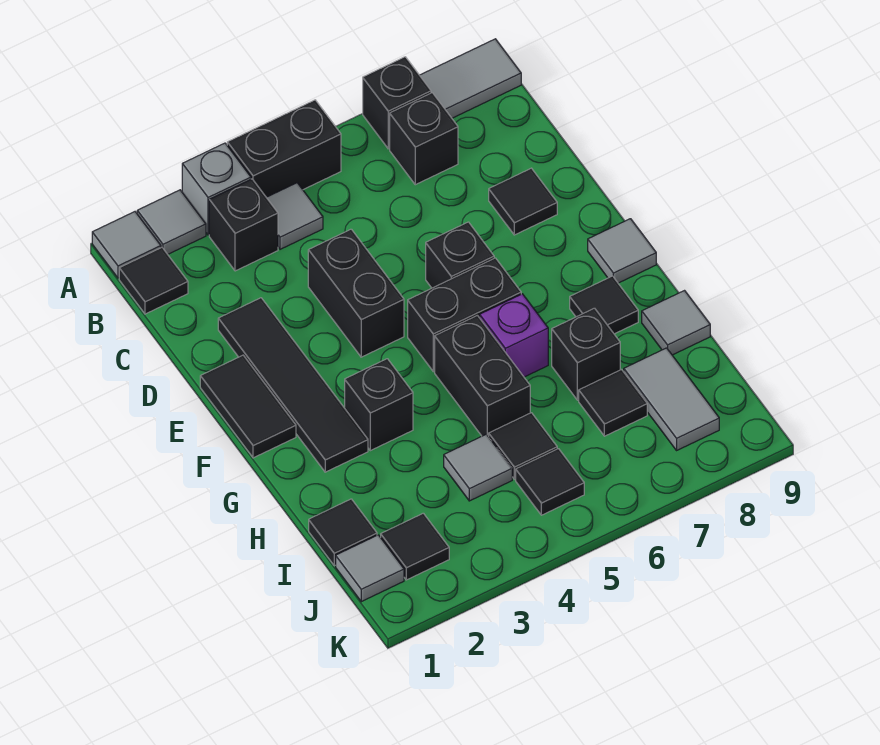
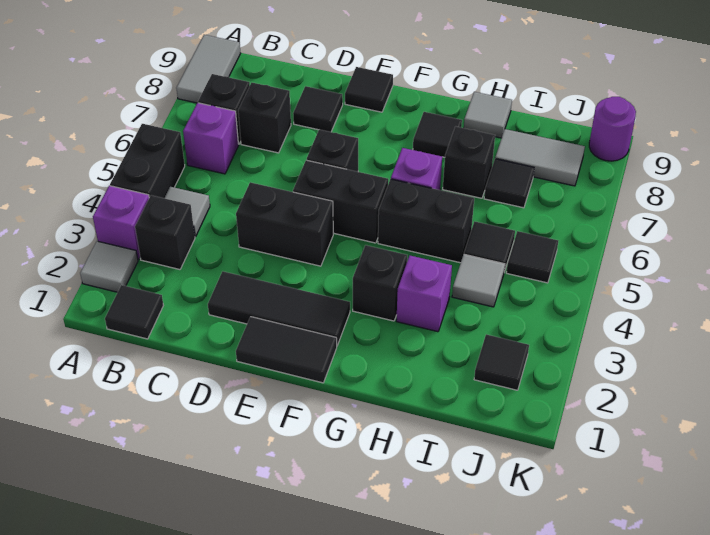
grey 1x1 tile [92,212,161,278] -> none
grey 1x1 brick [182,143,251,235] -> purple 1x1 brick [93,186,149,260]
black 1x1 brick [363,57,431,149] -> black 1x1 brick moved to [238,83,291,153]
none -> purple 1x1 brick [183,103,239,174]
black 1x4 tile [218,298,368,472] -> black 1x3 tile [208,271,350,345]
black 1x2 brick [408,258,521,372] -> black 1x2 brick turned to [293,160,388,243]
grey 1x1 tile [588,219,656,283] -> none
none -> purple 1x1 brick [396,256,452,332]
black 1x1 tile [309,499,377,566] -> black 1x1 tile moved to [345,67,393,112]
grey 1x1 tile [336,535,404,602] -> none
none -> purple 1x1 round brick [589,97,636,161]

